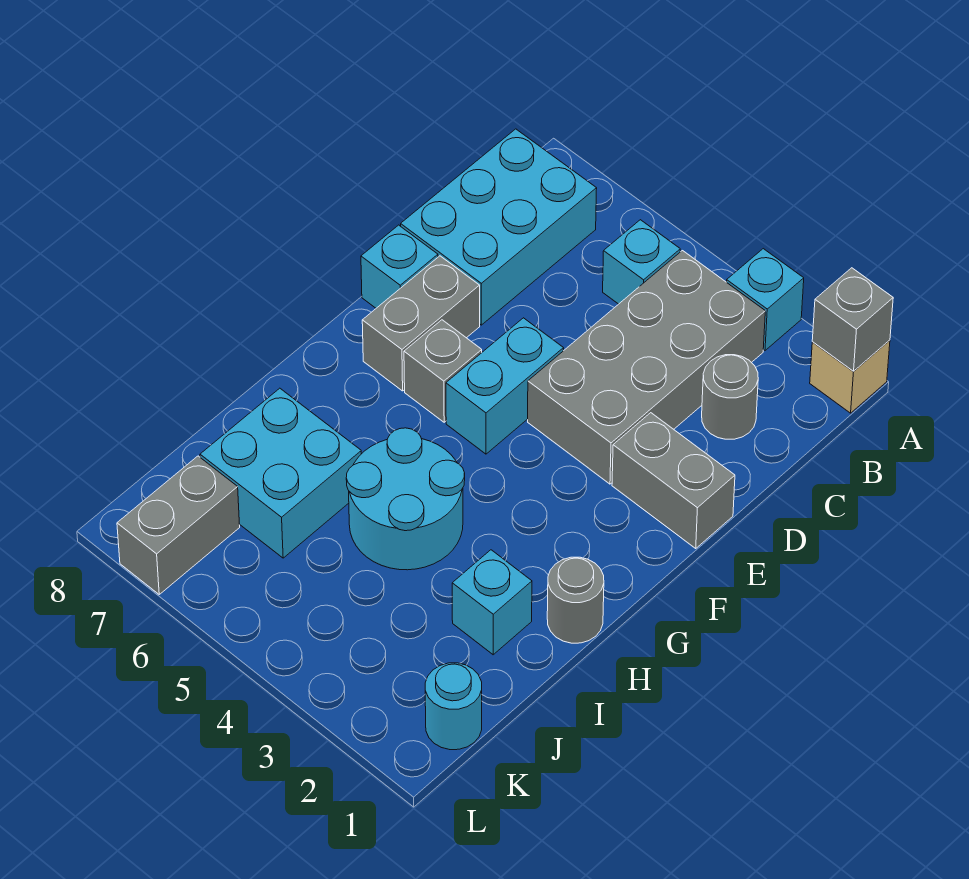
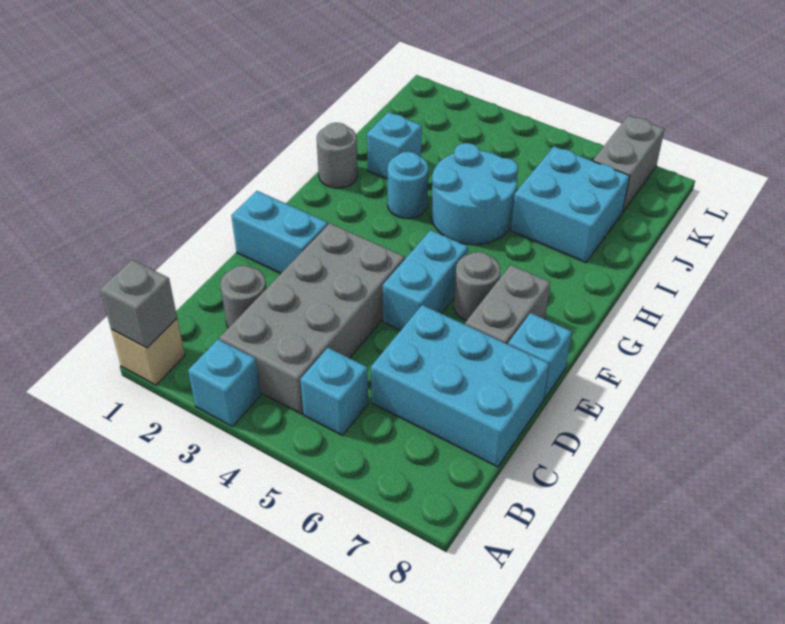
cyan 2x3 brick [401,129,597,325] -> cyan 2x3 brick turned to [371,305,549,467]
grey 1x2 brick [612,413,735,548] -> cyan 1x2 brick [231,191,328,274]
grey 1x1 brick [404,320,482,422] -> grey 1x1 round brick [454,252,501,321]
cyan 1x1 round brick [425,663,482,750] -> cyan 1x1 round brick moved to [387,152,428,218]

